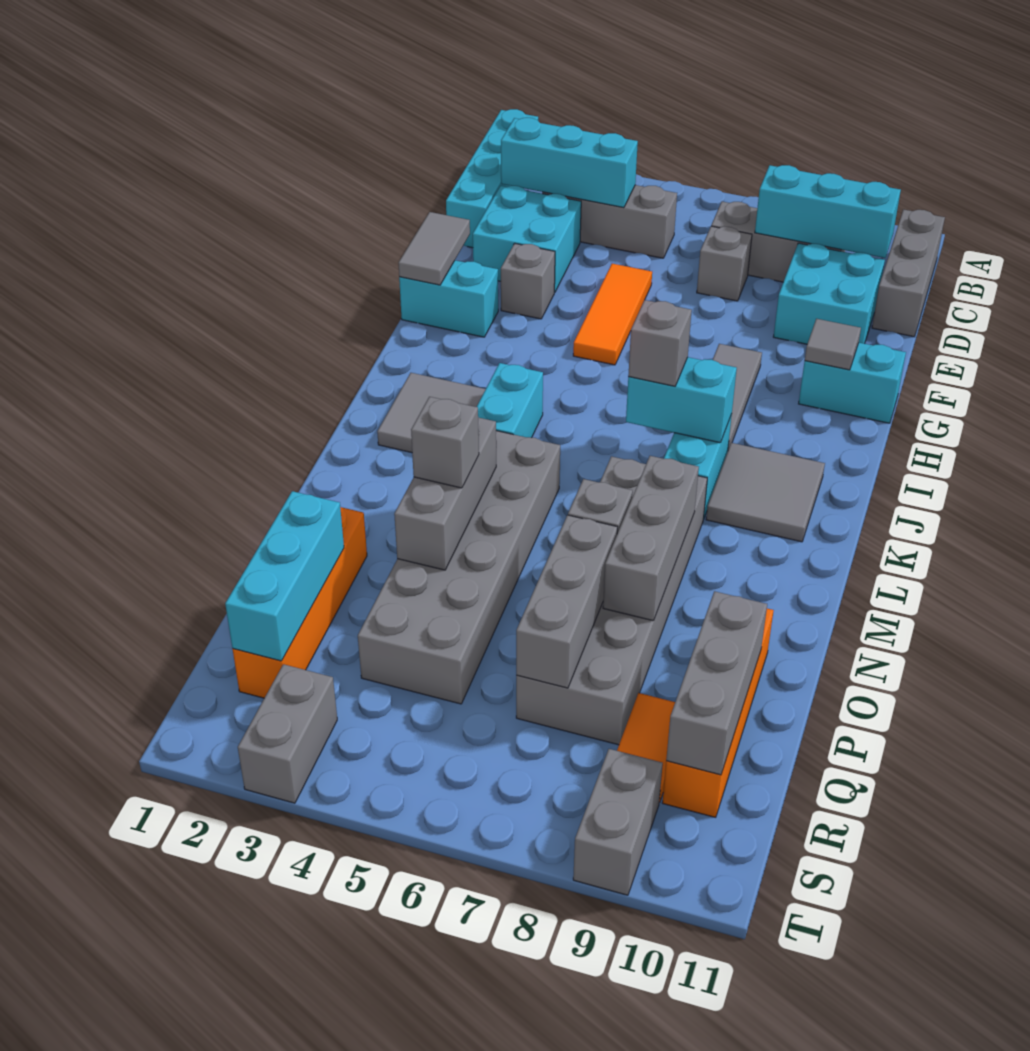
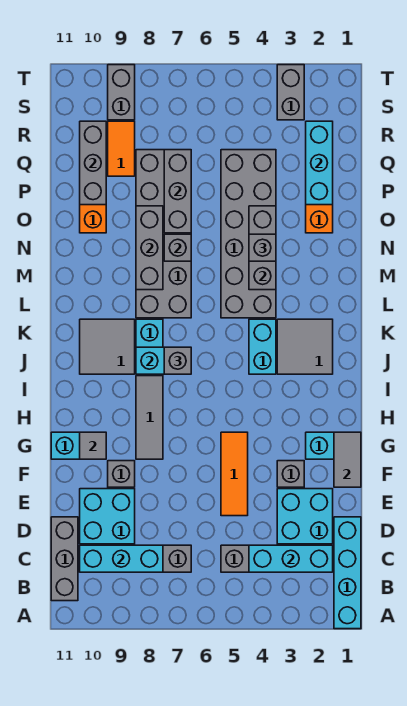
grey 1x1 brick [697,226,752,301] -> grey 1x1 brick moved to [108,461,135,487]

